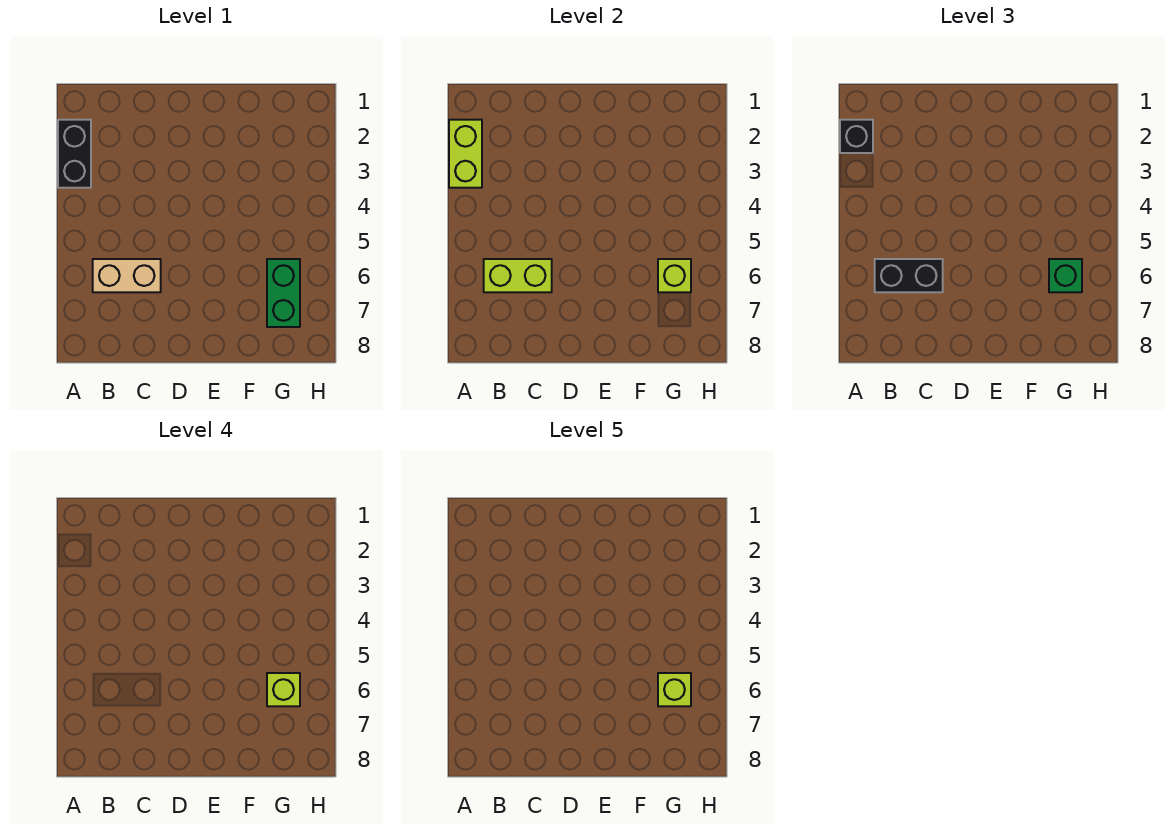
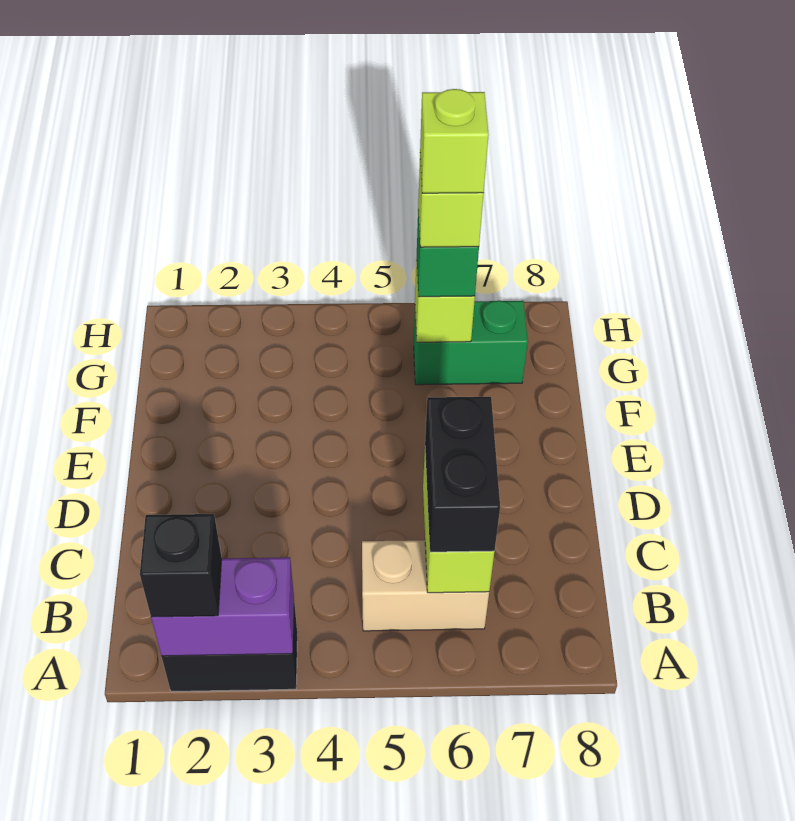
lime 1x2 brick [449,120,482,188] -> purple 1x2 brick [151,557,294,656]
tan 1x2 brick [93,259,161,292] -> tan 1x2 brick turned to [362,540,489,631]

